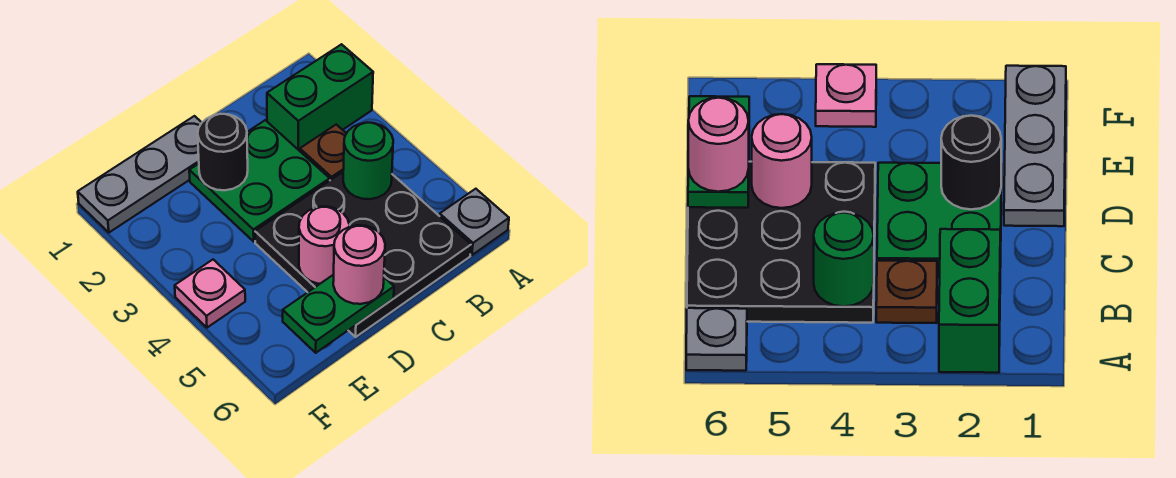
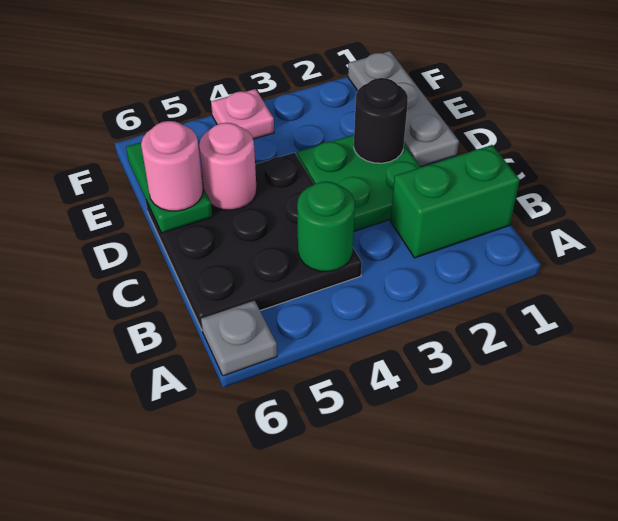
green 1x2 brick [267,44,373,151] -> green 1x2 brick turned to [391,145,520,258]
brown 1x1 plate [300,125,347,180] -> none

